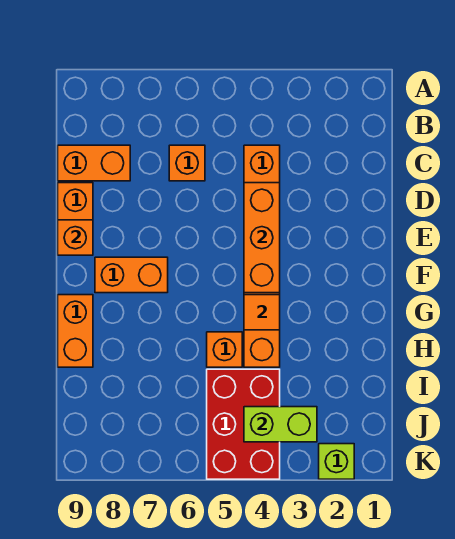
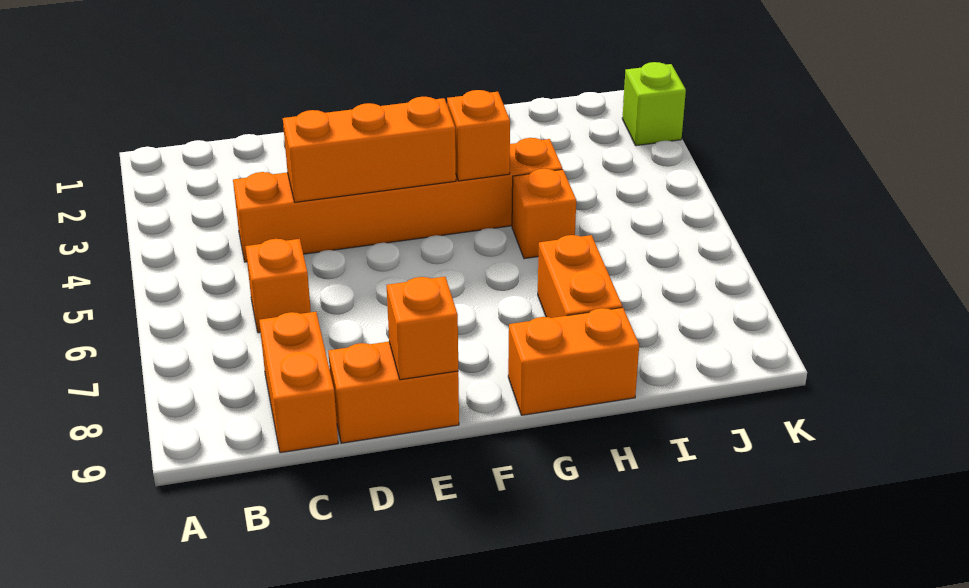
orange 1x2 brick [95,257,168,293] -> orange 1x2 brick moved to [538,235,622,318]
orange 1x1 tile [244,295,280,330] -> orange 1x1 brick [447,90,510,181]
red 2x3 brick [207,369,280,479] -> none
lime 1x2 brick [244,407,317,442] -> none

